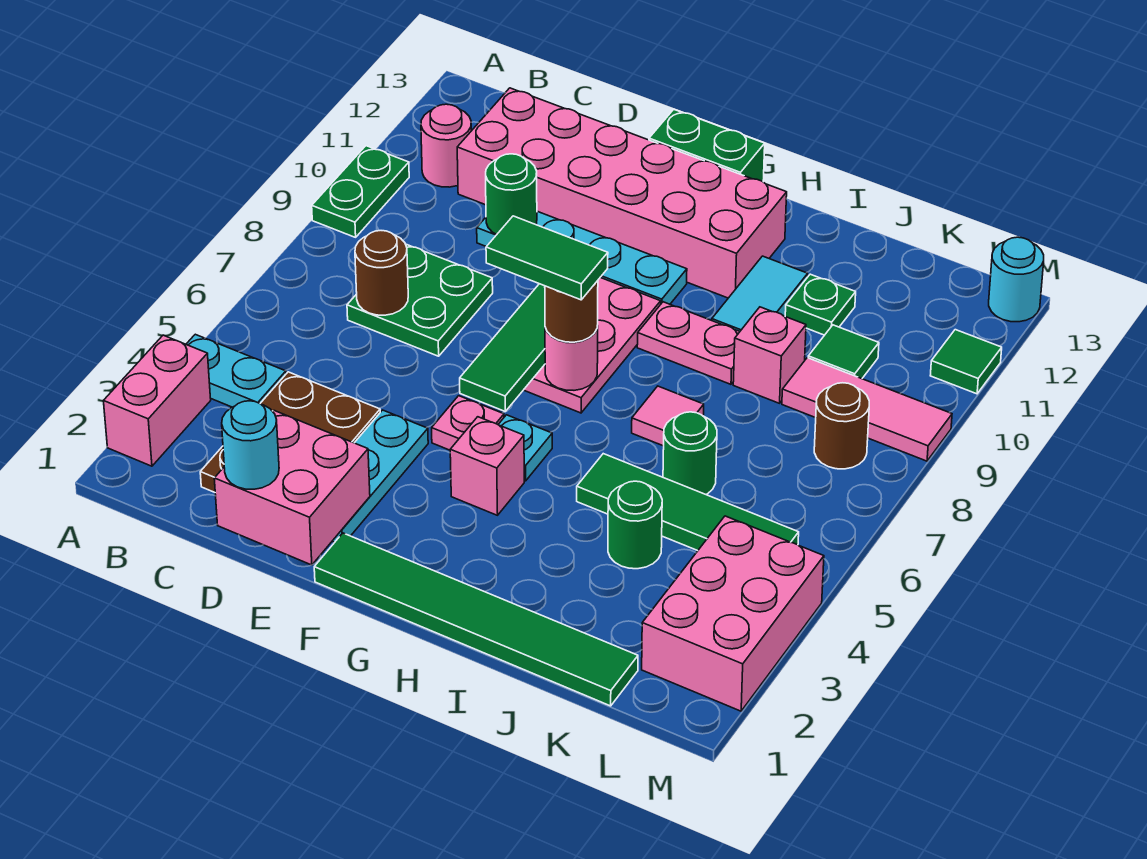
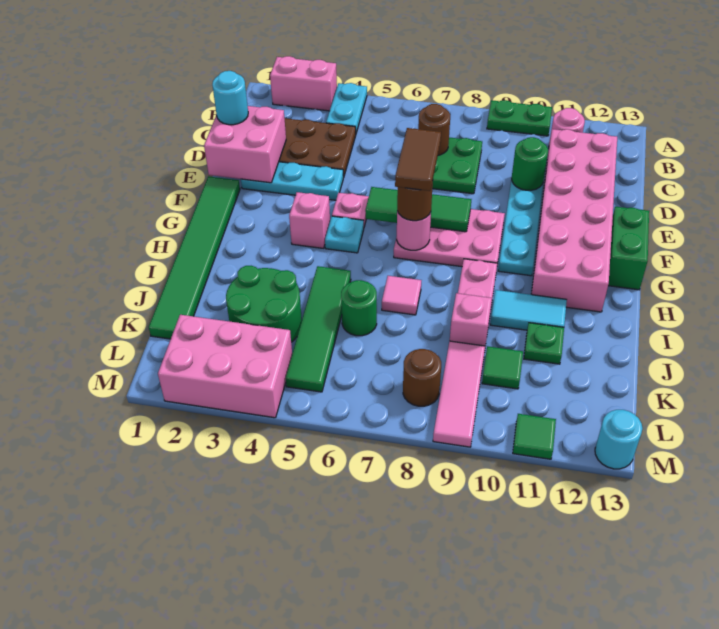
green 1x2 tile [486,216,608,300] -> brown 1x2 tile [395,128,441,191]
green 1x1 round brick [608,481,662,569] -> green 2x2 round brick [226,266,302,342]

